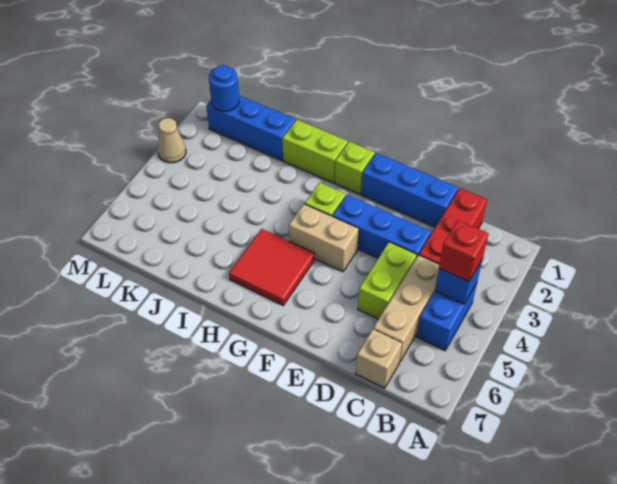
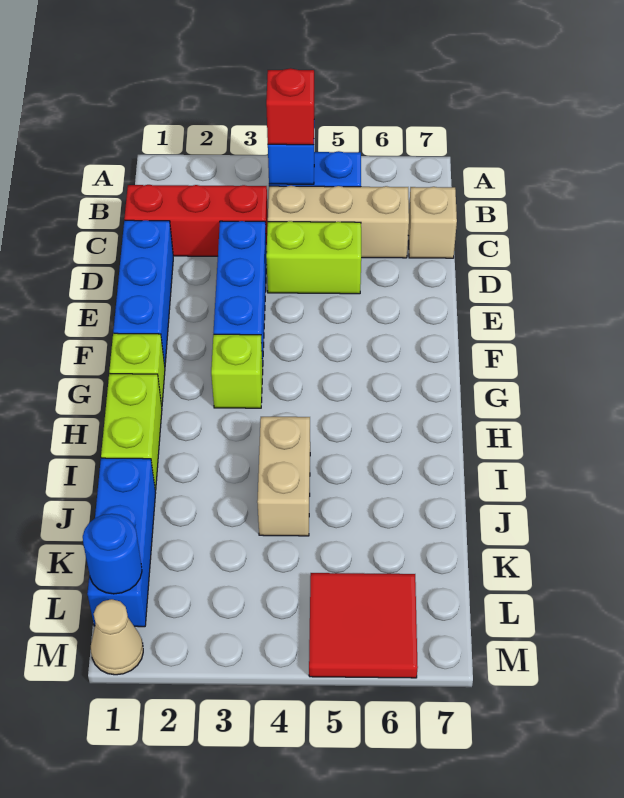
tan 1x2 brick [289,204,359,272] -> tan 1x2 brick moved to [257,417,310,536]
red 2x2 tile [229,229,315,305] -> red 2x2 tile moved to [309,573,418,678]
tan 1x1 cone [158,118,186,163] -> tan 1x1 cone moved to [91,599,143,675]

